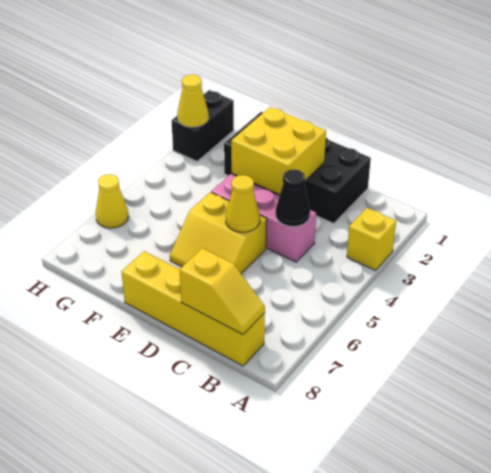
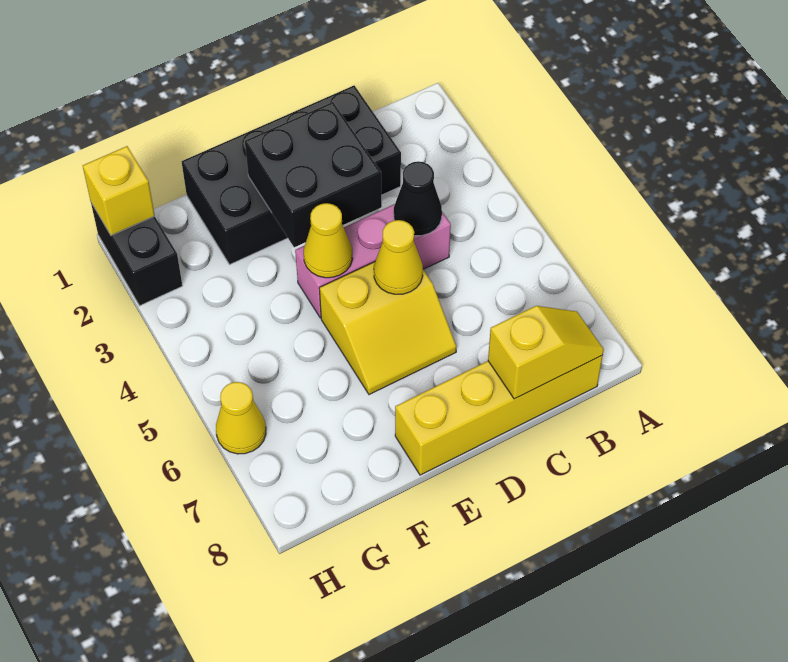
yellow 1x1 brick [347,208,396,271] -> yellow 1x1 brick moved to [83,146,155,235]
yellow 2x2 brick [231,107,326,194] -> black 2x2 brick [245,102,382,247]
yellow 1x1 cone [177,74,209,127] -> yellow 1x1 cone moved to [304,203,353,278]

